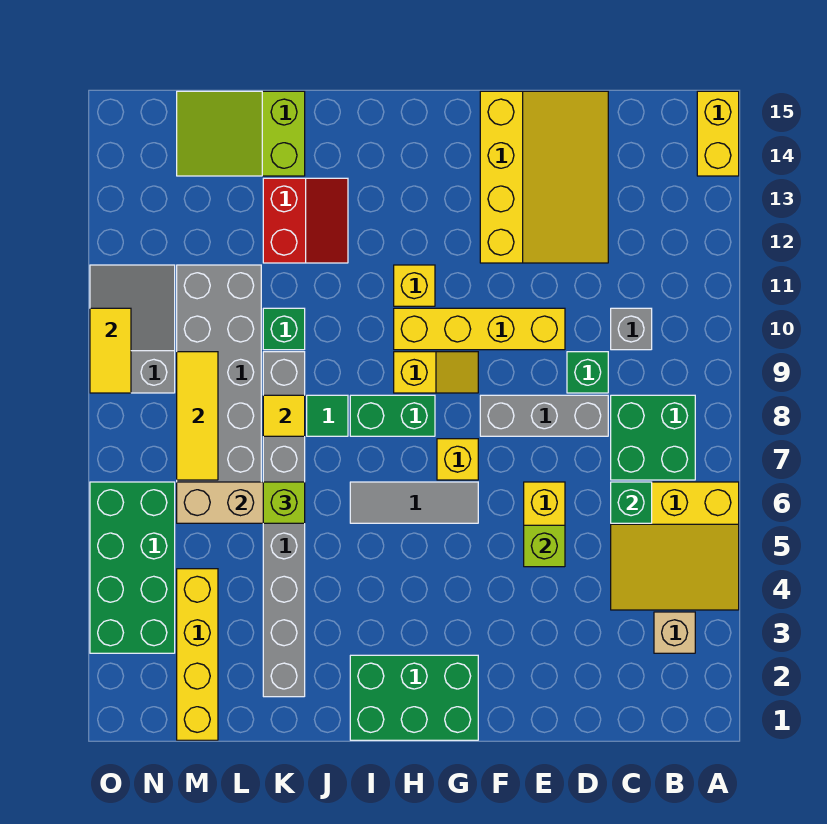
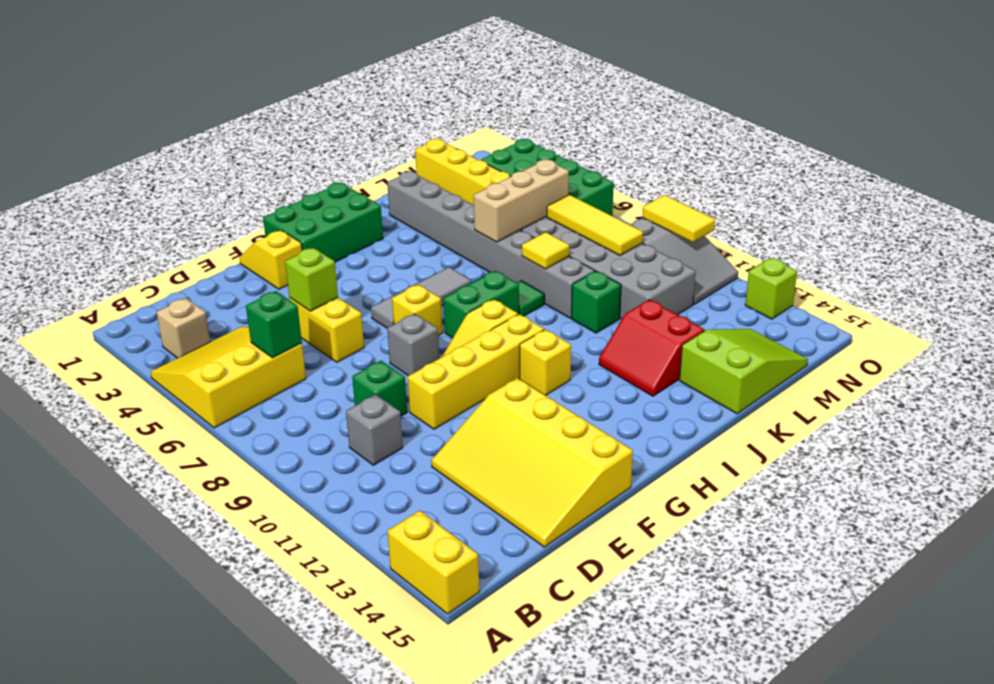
green 2x2 brick [611,395,695,480] -> none
grey 1x3 brick [480,395,608,436] -> grey 1x1 brick [387,314,439,376]
none -> yellow 1x2 slope [239,230,302,289]
lime 1x1 brick [263,482,305,523] -> lime 1x1 brick moved to [745,258,797,319]

